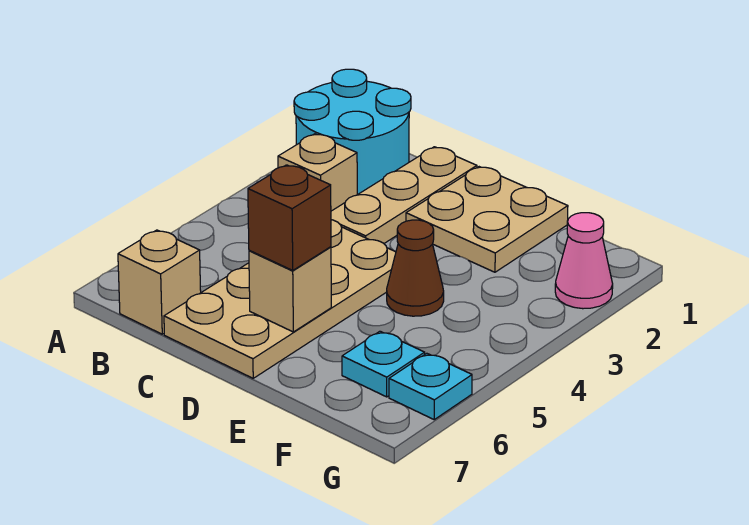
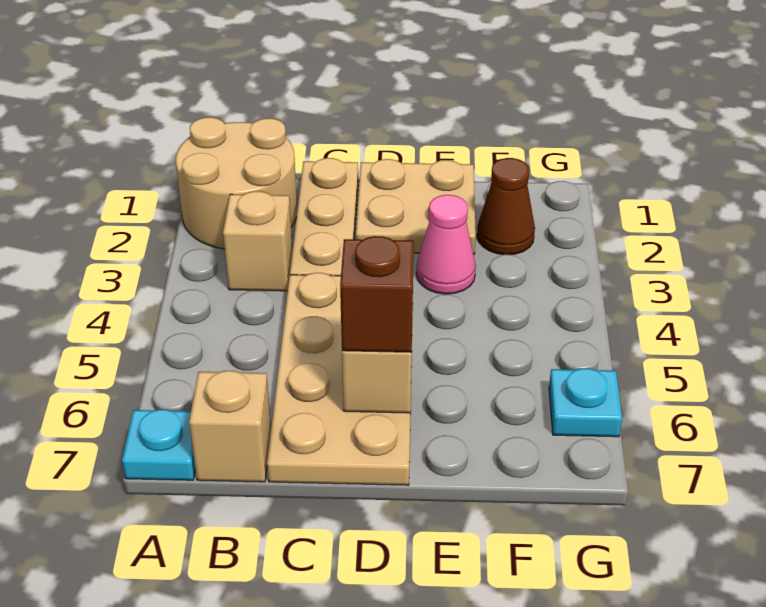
cyan 2x2 round brick [294,69,411,195] -> tan 2x2 round brick [176,117,297,249]
brown 1x1 cone [387,220,444,316] -> brown 1x1 cone moved to [477,158,535,255]
cyan 1x1 plate [342,331,425,397] -> cyan 1x1 plate moved to [122,409,195,480]
pink 1x1 cone [555,213,613,309] -> pink 1x1 cone moved to [416,195,476,294]

